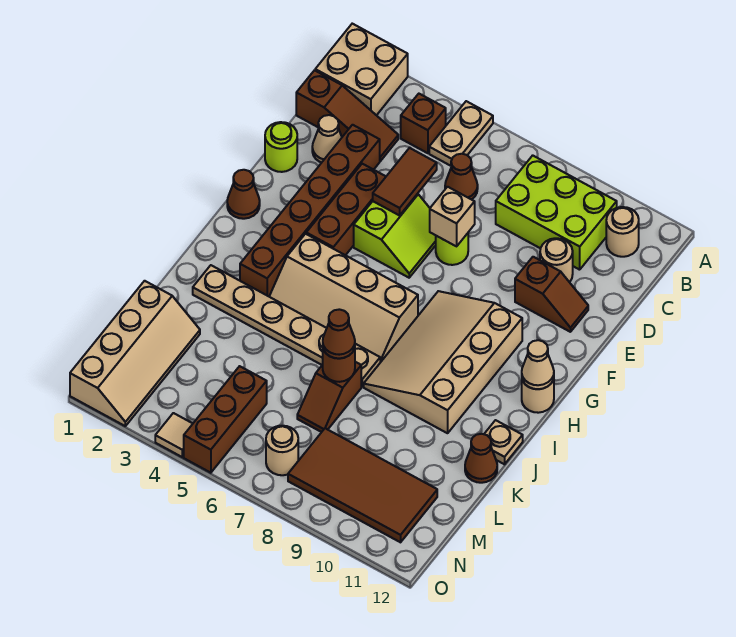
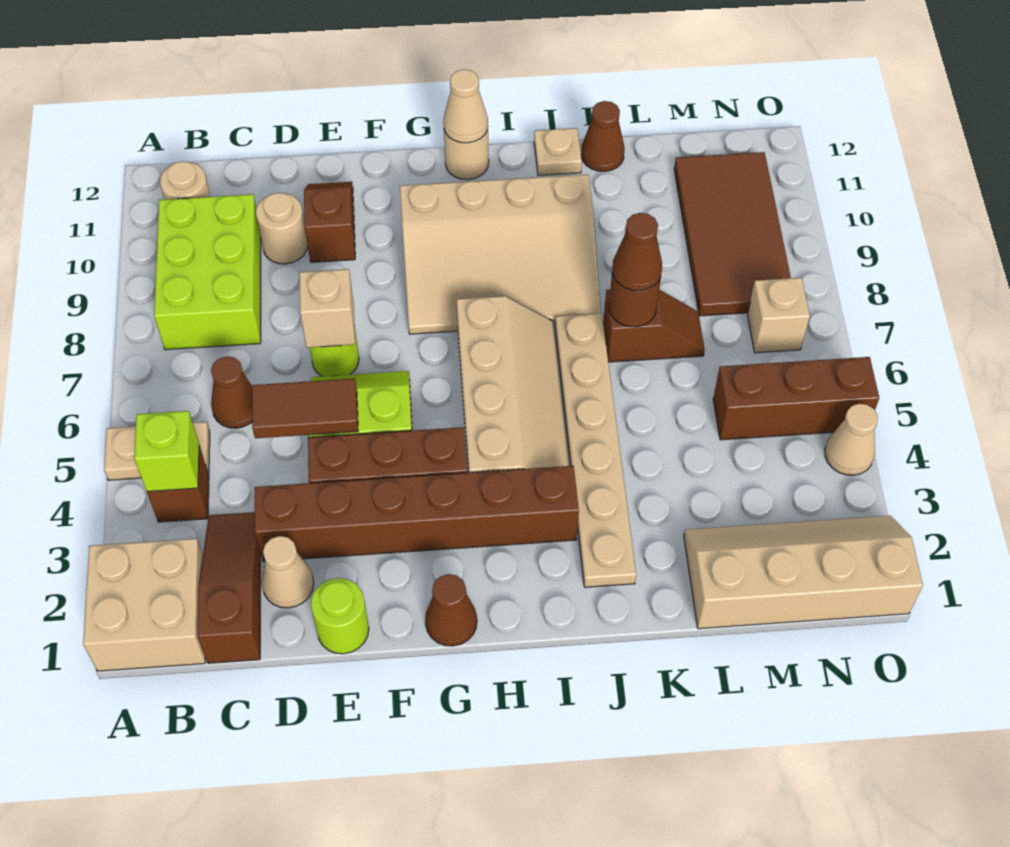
none -> lime 1x1 brick [134,411,199,492]
tan 1x1 round brick [266,426,298,475] -> tan 1x1 brick [747,278,810,353]
tan 1x1 tile [155,413,193,457] -> tan 1x1 cone [825,404,878,475]

